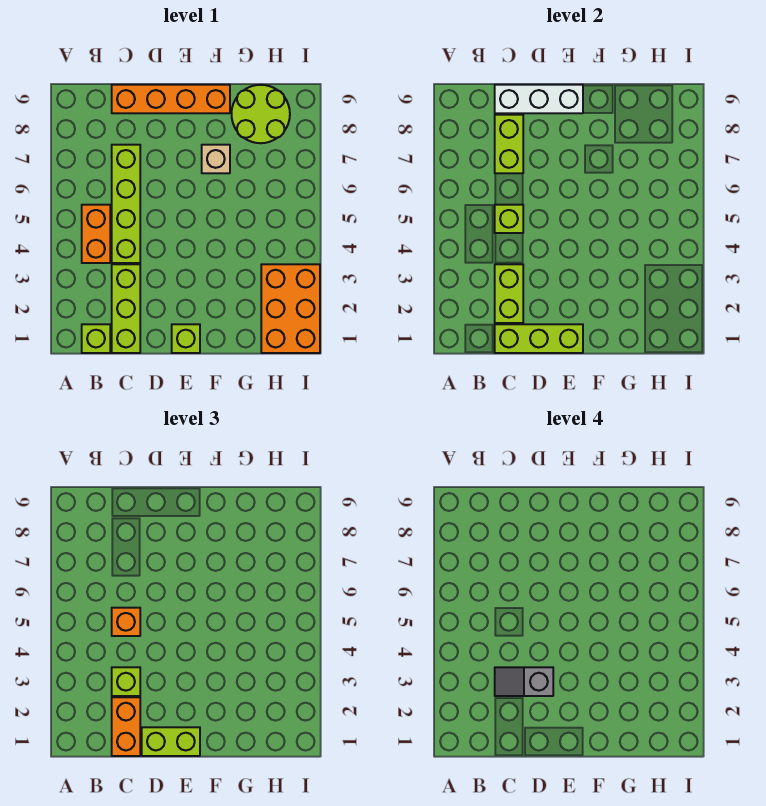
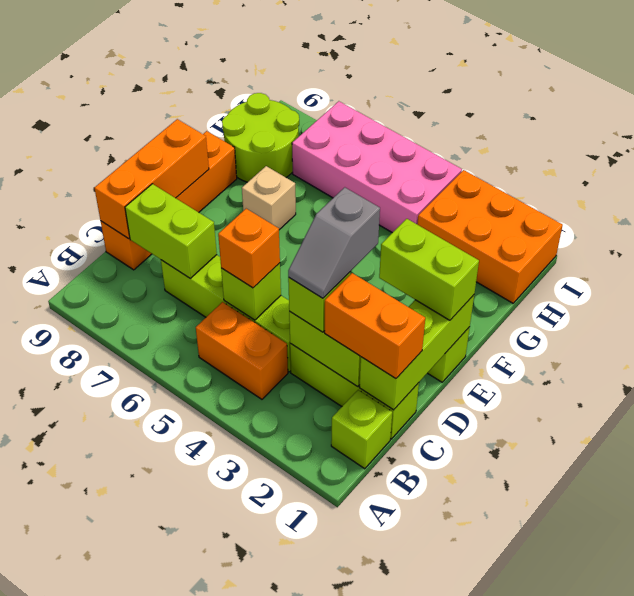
white 1x3 brick [495,85,583,113] -> orange 1x3 brick [94,119,209,239]
lime 1x2 brick [142,727,200,756] -> lime 1x2 brick turned to [379,219,479,320]
none -> pink 2x4 brick [292,101,462,233]

